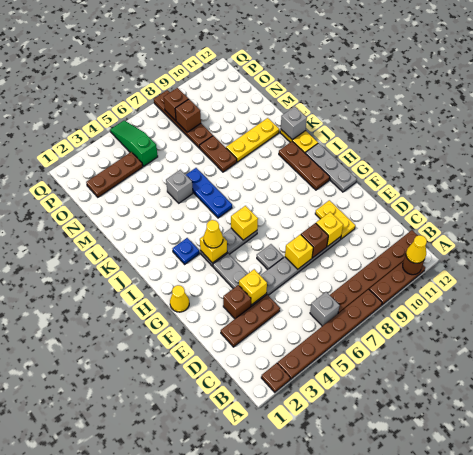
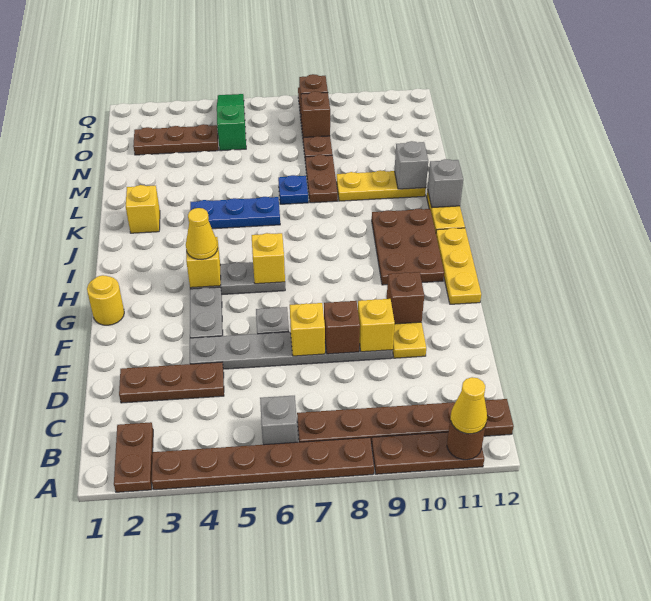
brown 1x1 plate [261,363,290,392] -> brown 1x2 plate [114,422,153,492]
brown 1x1 brick [223,285,251,319] -> brown 1x1 brick moved to [387,272,424,324]
yellow 1x1 brick [239,269,267,305] -> yellow 1x1 brick moved to [126,185,160,233]
yellow 1x1 cone [170,285,189,312] -> yellow 1x1 round brick [87,275,124,325]
grey 1x3 plate [305,143,357,192] -> yellow 1x3 plate [436,228,481,304]
brown 1x3 plate [279,141,330,190] -> brown 2x3 plate [372,209,444,285]
blue 1x1 plate [173,238,199,264] -> blue 1x1 plate moved to [278,175,308,204]
blue 1x3 plate [186,168,232,218] -> blue 1x3 plate turned to [190,197,280,229]
grey 1x1 brick [166,170,193,203] -> grey 1x1 brick moved to [395,141,428,189]

